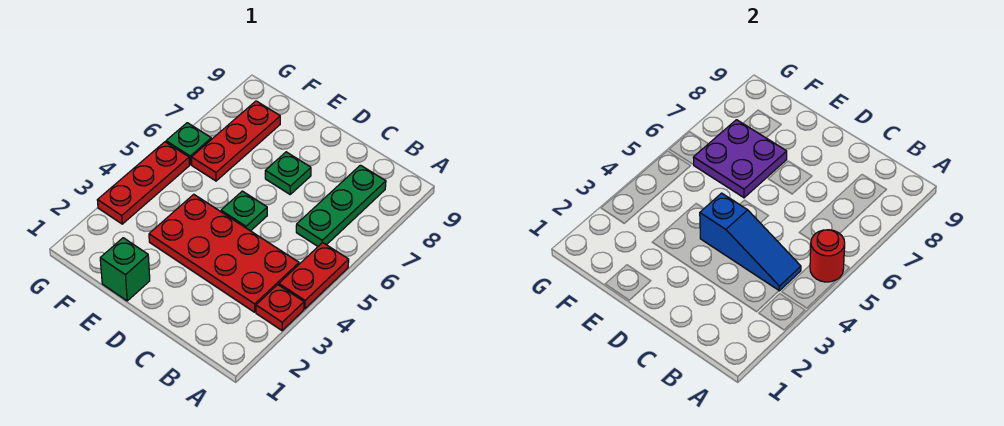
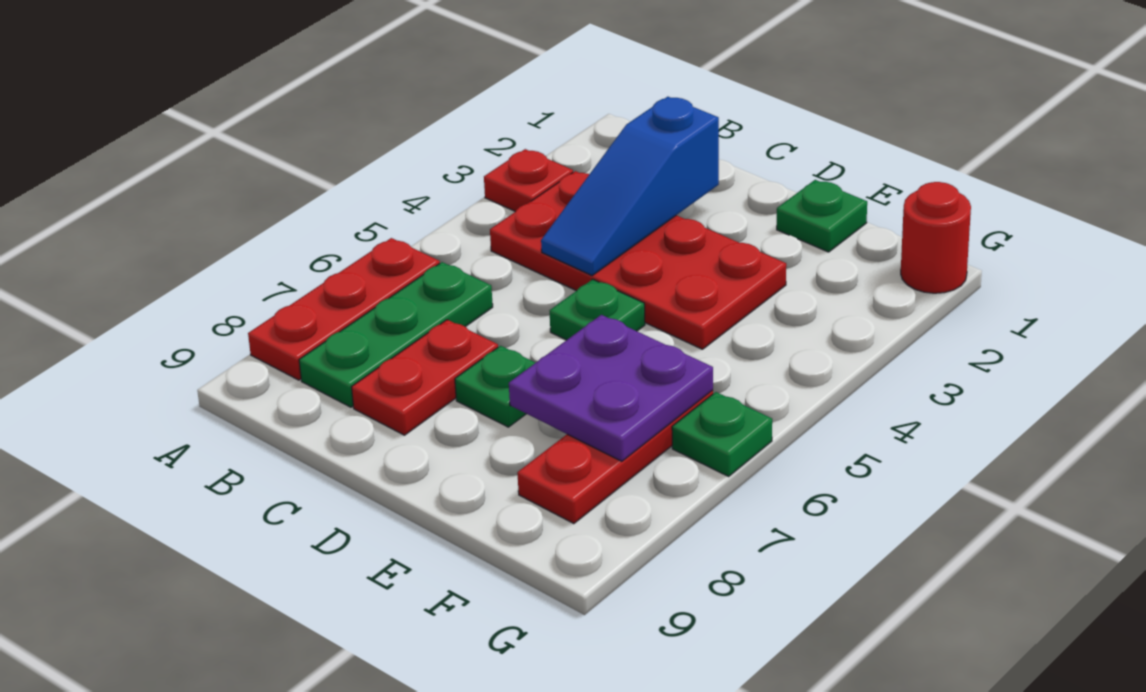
red 1x2 plate [279,242,349,309] -> red 1x2 plate moved to [352,320,498,435]
red 1x1 round brick [810,230,845,282] -> red 1x1 round brick moved to [901,182,971,293]
blue 1x3 slope [700,193,801,291] -> blue 1x3 slope turned to [541,97,719,276]
green 1x1 brick [100,238,150,301] -> green 1x1 plate [777,180,867,252]
red 1x3 plate [97,142,189,224] -> red 1x3 plate moved to [248,238,440,380]

